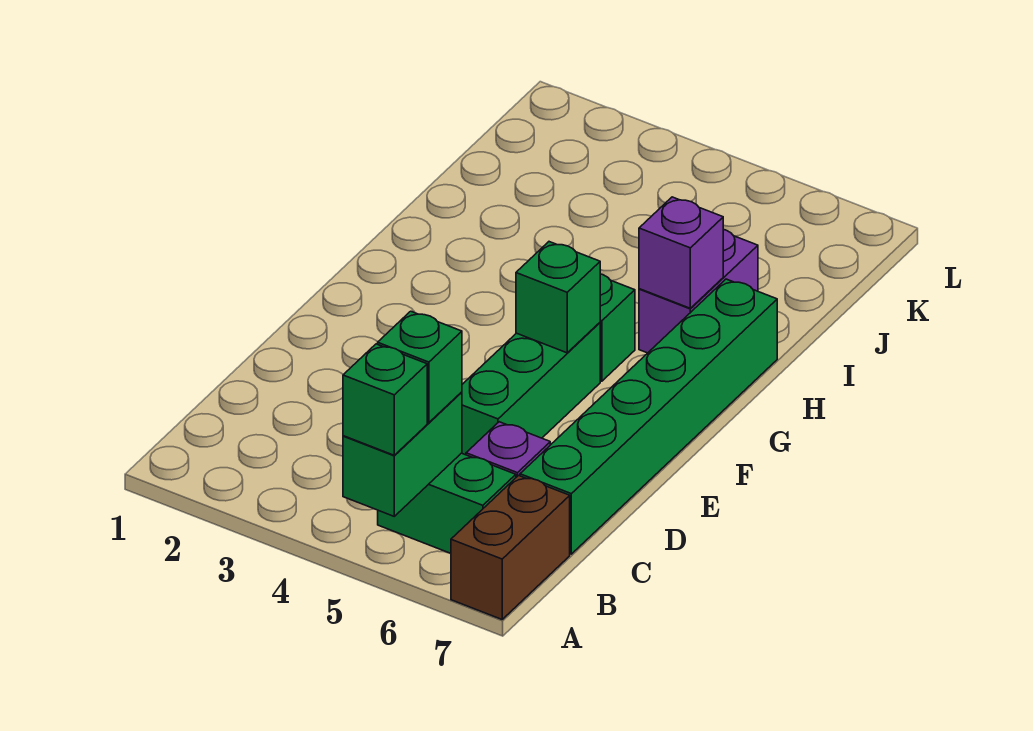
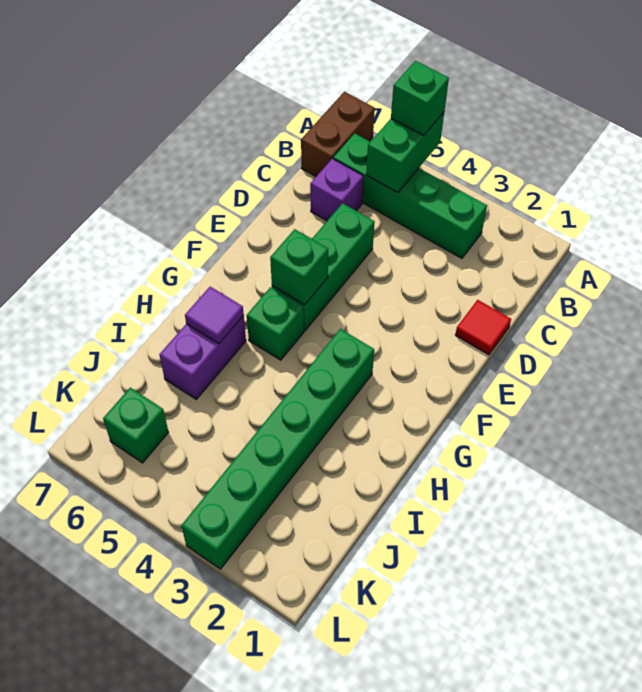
green 1x2 brick [378,453,516,554] -> green 1x4 brick [333,133,487,258]
green 1x1 brick [378,311,462,423] -> green 1x1 brick moved to [103,388,169,463]
green 1x6 brick [520,279,777,554] -> green 1x6 brick moved to [181,329,374,569]
none -> red 1x1 tile [455,300,511,355]
purple 1x1 brick [639,197,723,308] -> purple 1x1 tile [185,287,244,344]

